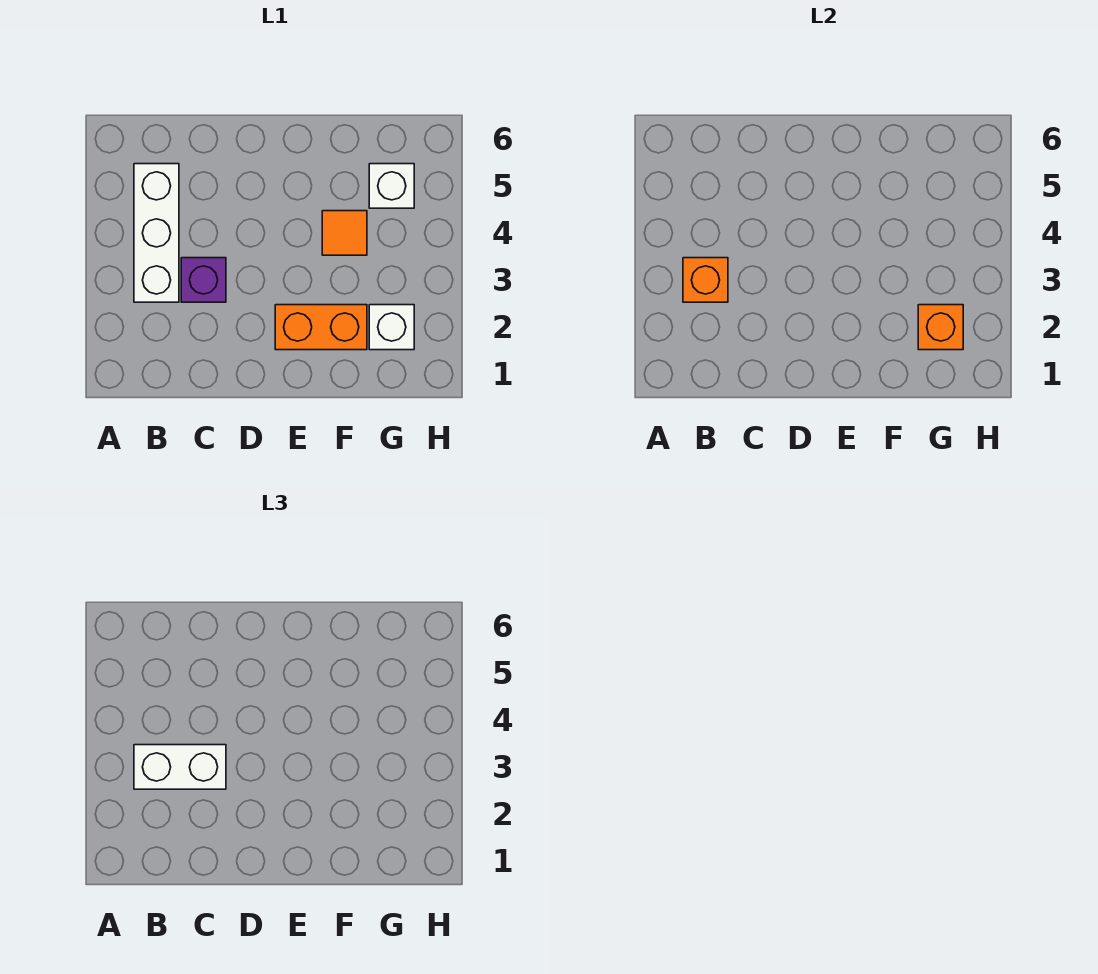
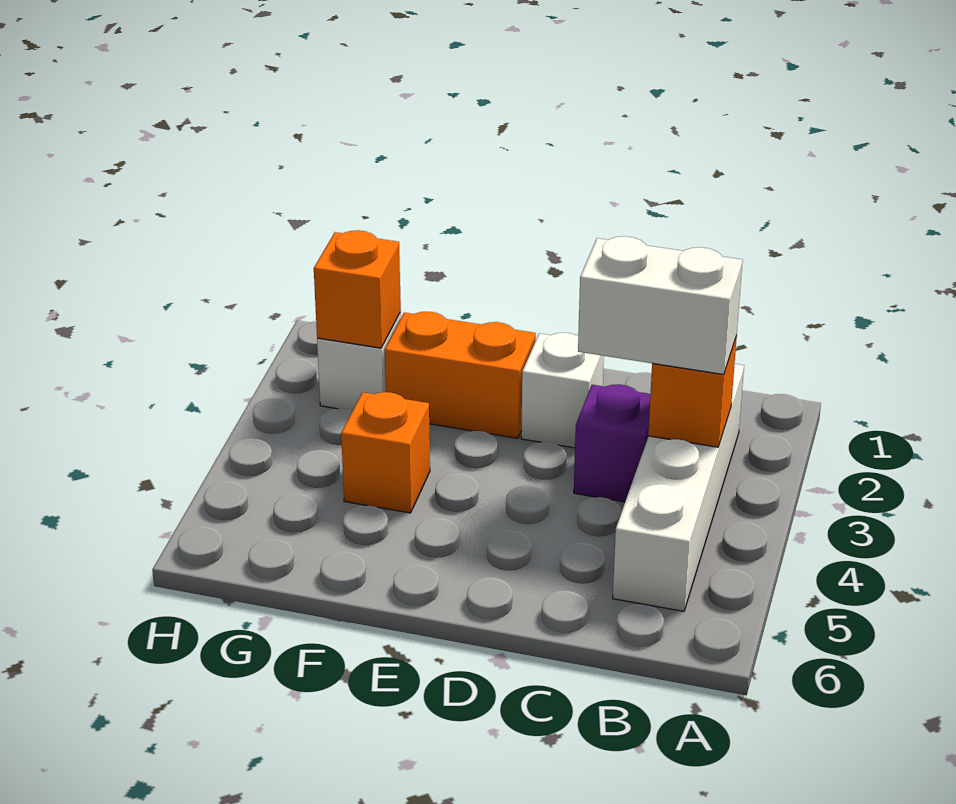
white 1x3 brick [134,164,179,302] -> white 1x4 brick [613,364,744,611]
orange 1x1 tile [322,211,367,255] -> orange 1x1 brick [341,392,430,513]
white 1x1 brick [369,164,414,208] -> white 1x1 brick moved to [521,333,604,448]

